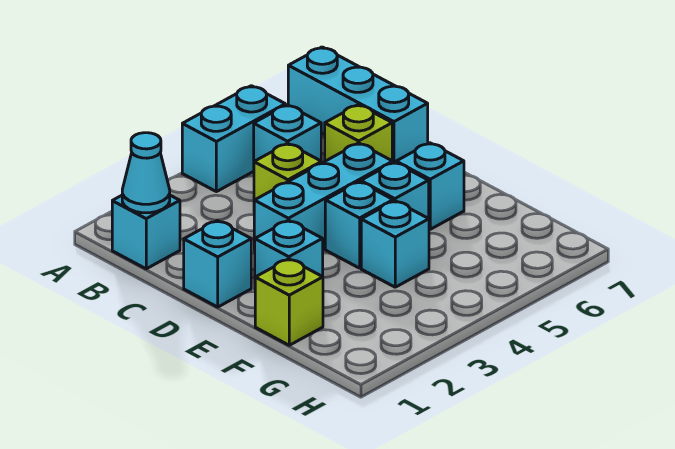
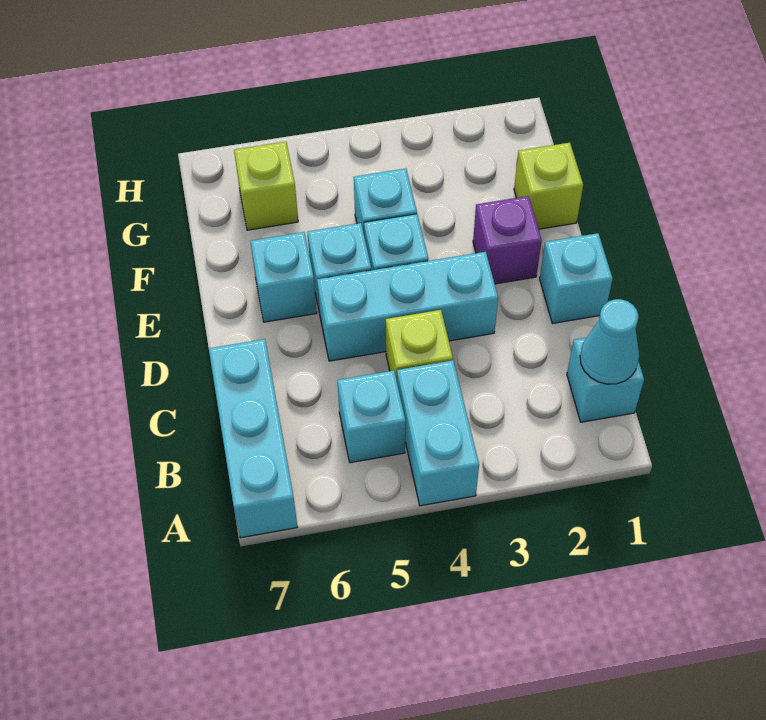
cyan 1x2 brick [182,86,285,192] -> cyan 1x2 brick turned to [397,360,479,506]
lime 1x1 brick [325,105,392,161] -> lime 1x1 brick moved to [234,142,298,230]
cyan 1x1 brick [255,220,323,277] -> purple 1x1 brick [473,196,542,284]

